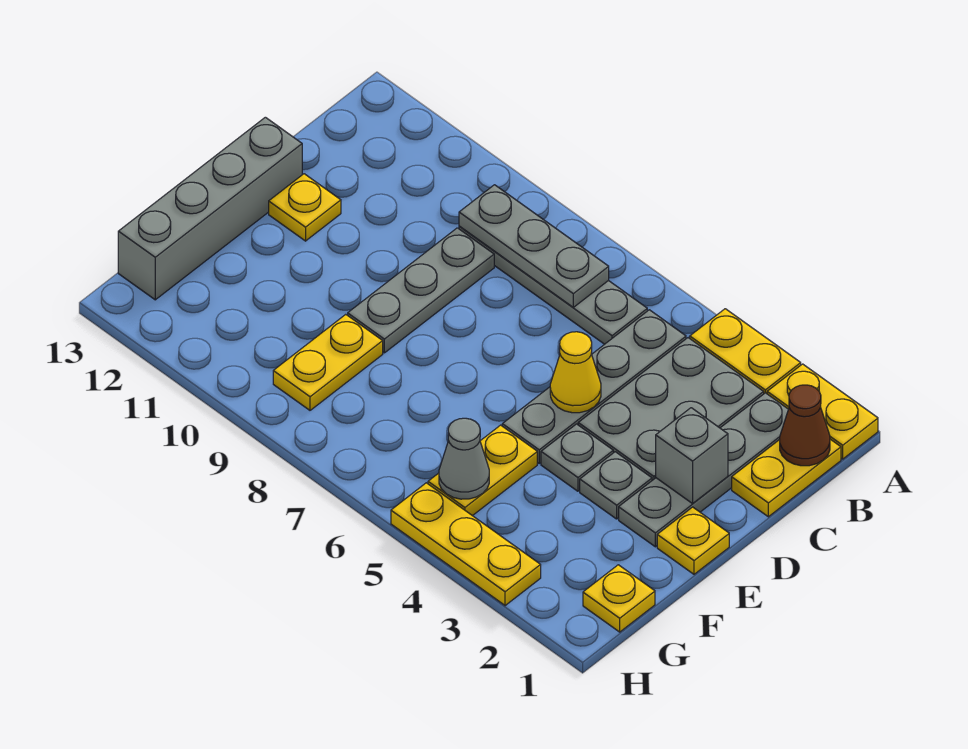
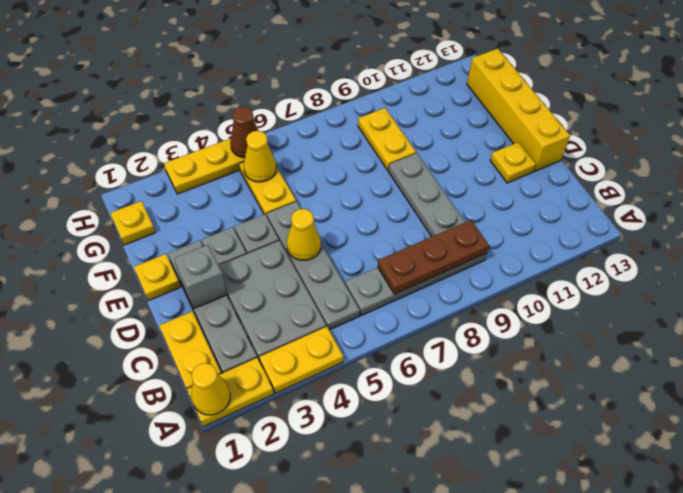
none -> yellow 1x1 cone [191,363,230,415]
brown 1x1 cone [780,385,830,466] -> brown 1x1 cone moved to [230,107,258,158]
grey 1x3 plate [459,185,609,307] -> brown 1x3 plate [378,220,489,294]
grey 1x4 brick [118,117,302,300] -> yellow 1x4 brick [467,49,570,171]
grey 1x1 cone [439,418,489,499] -> yellow 1x1 cone [244,131,276,182]

